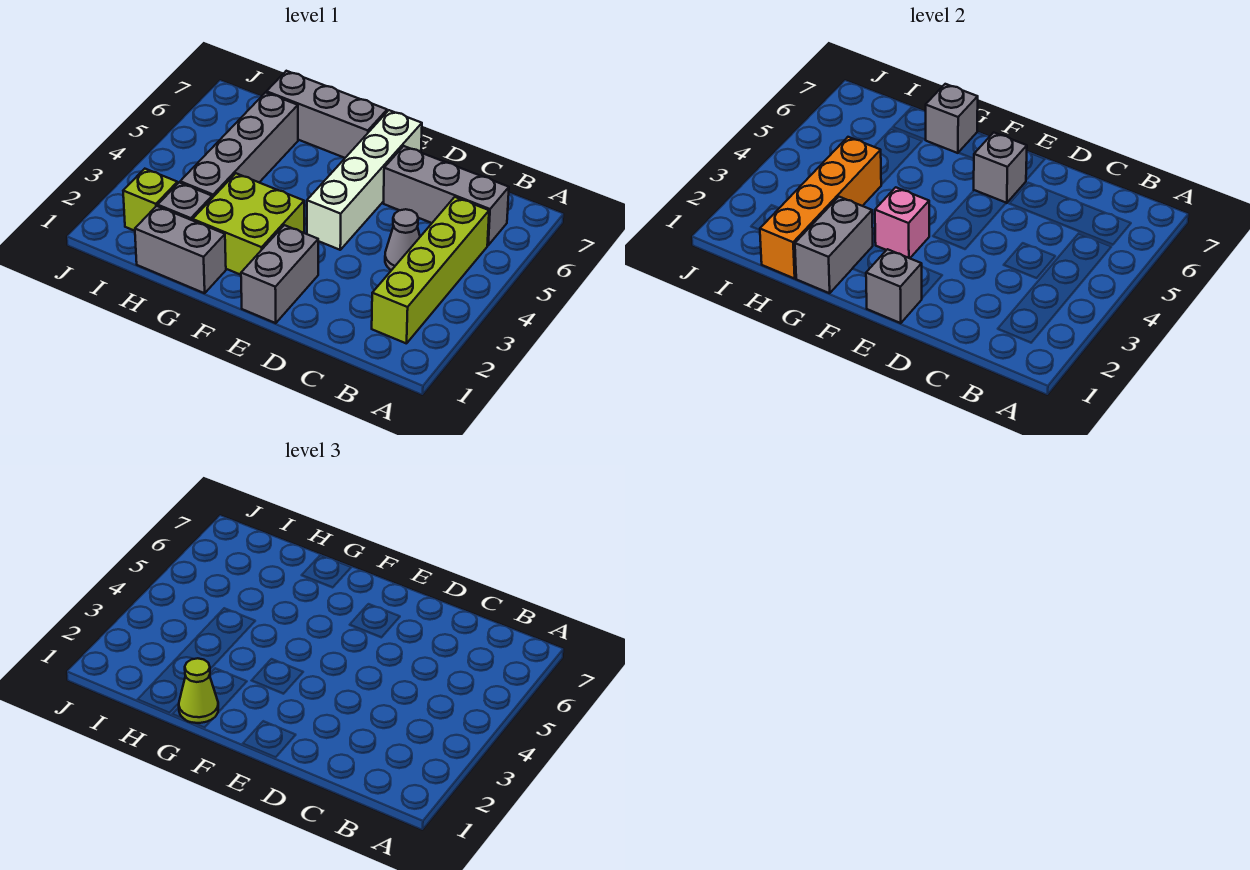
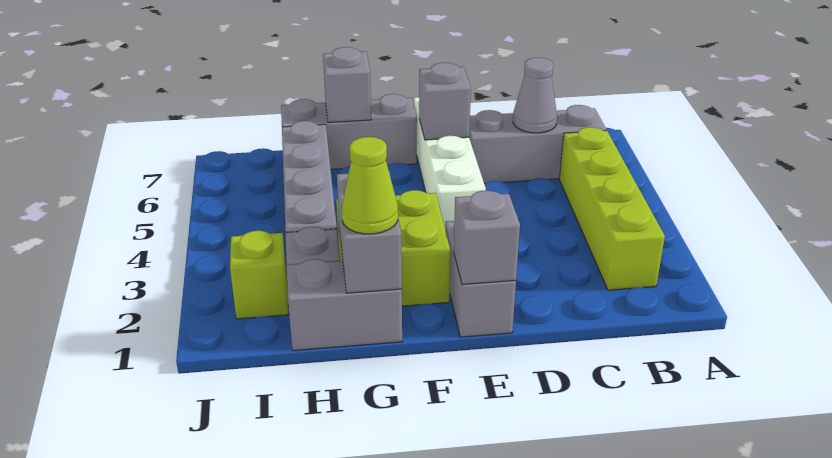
grey 1x1 cone [385,209,420,270] -> grey 1x1 cone moved to [513,58,557,133]
pink 1x1 brick [875,187,929,258] -> none
orange 1x4 brick [760,137,881,279] -> none

